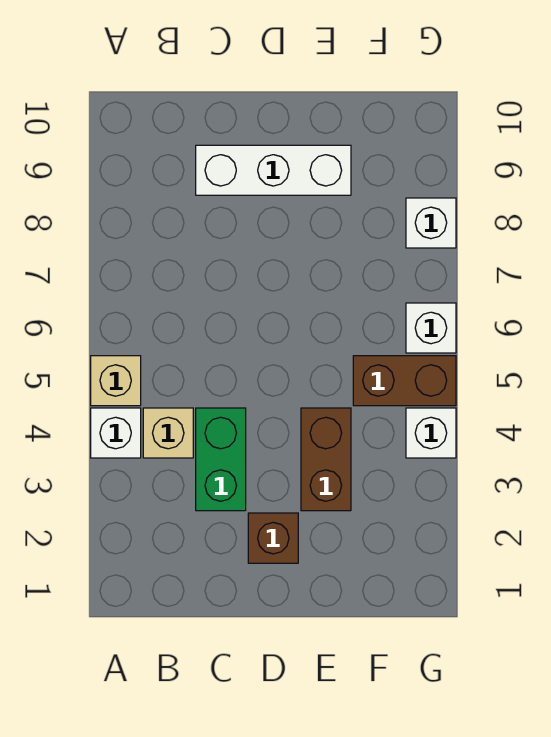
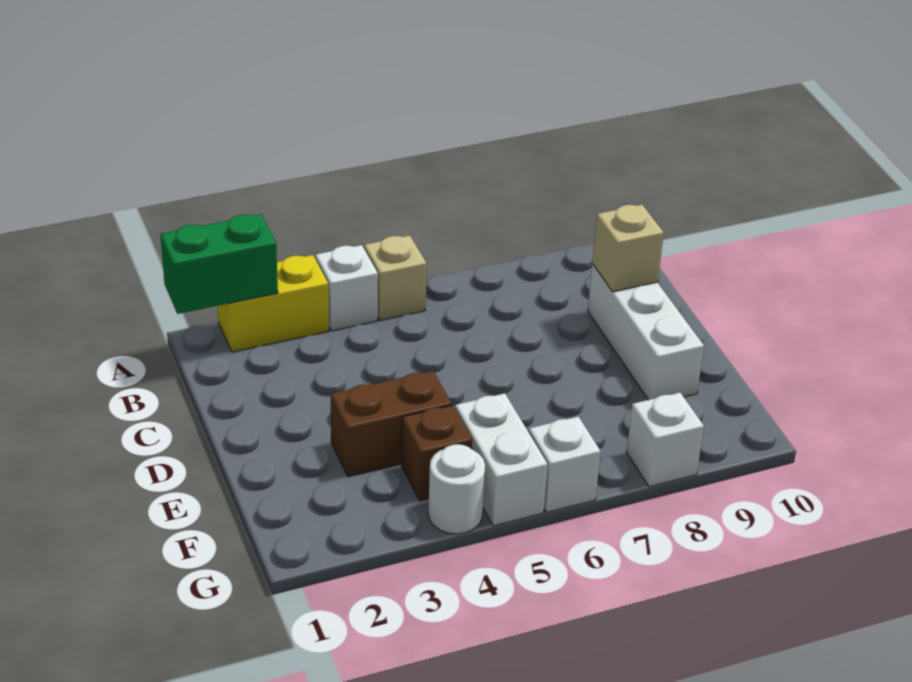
none -> yellow 1x2 brick [218,255,329,352]
tan 1x1 brick [143,408,193,458] -> tan 1x1 brick moved to [592,205,664,292]
green 1x2 brick [196,408,246,511] -> green 1x2 brick moved to [160,214,278,314]
brown 1x1 brick [248,513,298,563] -> brown 1x1 brick moved to [401,405,472,501]
brown 1x2 brick [353,356,456,406] -> white 1x2 brick [455,393,548,526]
white 1x1 brick [406,408,456,458] -> white 1x1 round brick [428,444,485,534]

